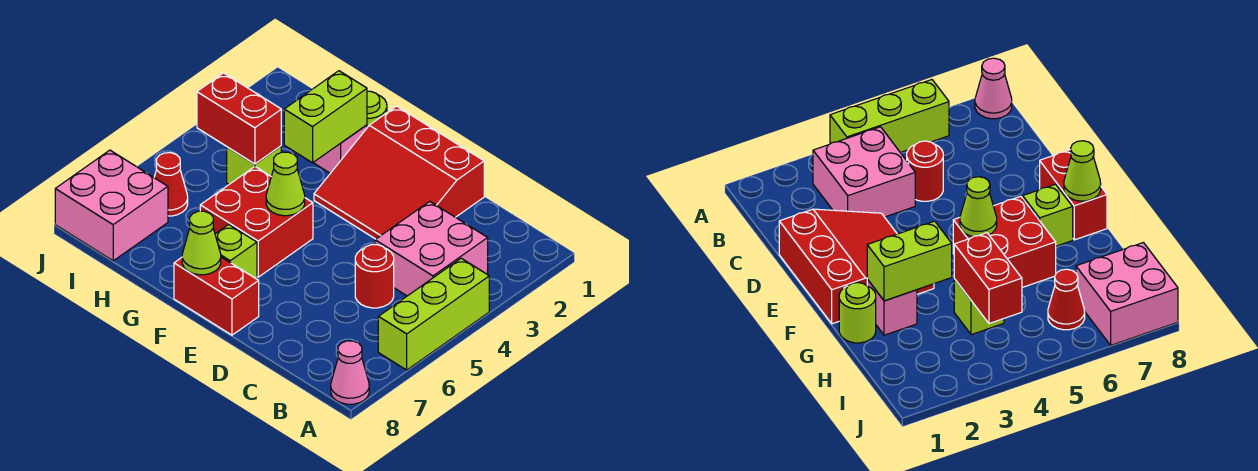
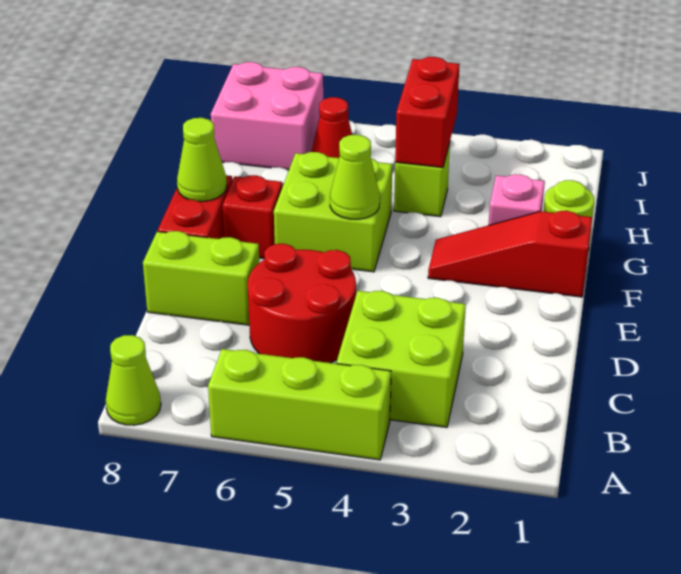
pink 1x1 cone [331,341,369,404] -> lime 1x1 cone [106,335,161,425]
pink 2x2 brick [375,201,488,296] -> lime 2x2 brick [337,291,466,427]
red 1x1 round brick [355,245,394,308] -> red 2x2 round brick [248,244,356,363]
red 3x3 slope [314,106,484,239] -> red 1x3 slope [428,211,592,297]
red 2x2 brick [200,167,313,277] -> lime 2x2 brick [274,152,392,272]
lime 1x1 brick [215,225,257,279] -> red 1x1 brick [223,175,282,259]
lime 1x2 brick [284,71,367,163] -> lime 1x2 brick moved to [143,231,259,325]

